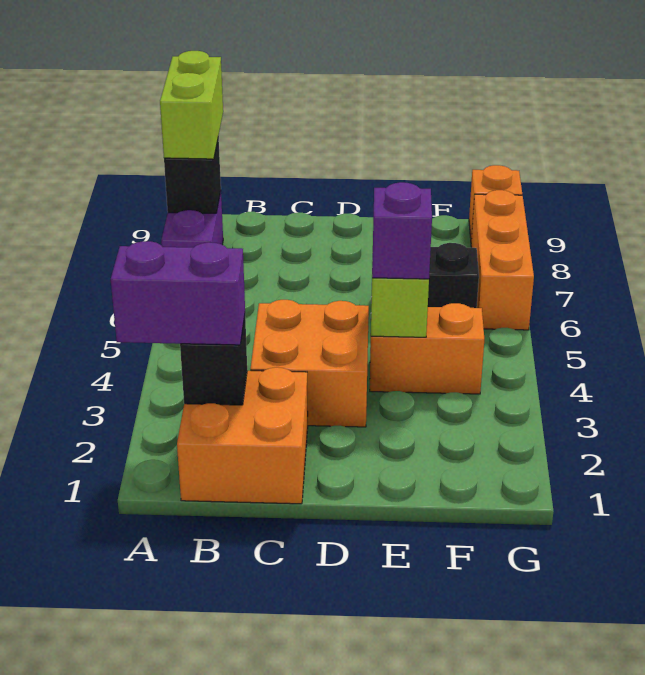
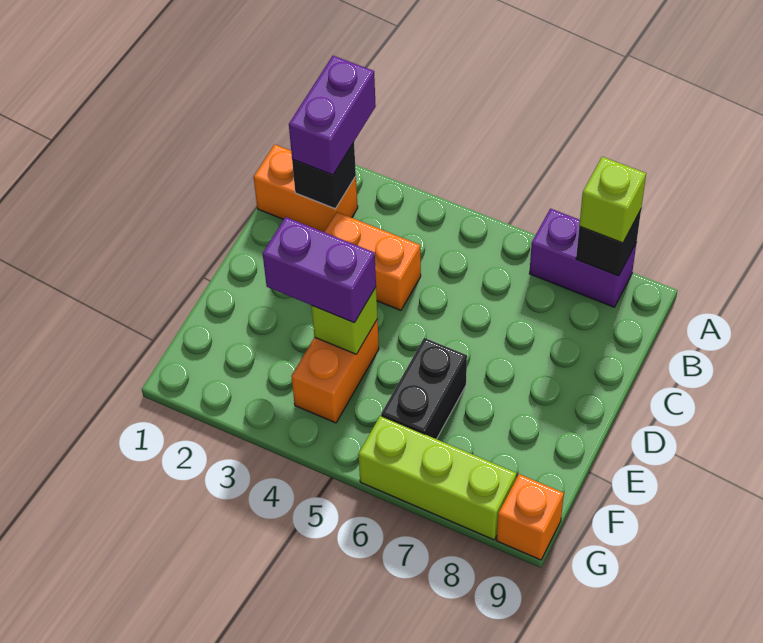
lime 1x2 brick [160,51,223,159] -> lime 1x1 brick [579,157,646,243]
orange 2x2 brick [177,367,308,504] -> orange 1x2 brick [254,144,358,232]
orange 2x2 brick [250,300,369,427] -> orange 1x2 brick [324,212,421,310]
purple 1x1 brick [372,182,432,279] -> purple 1x2 brick [263,217,376,323]
orange 1x3 brick [471,190,534,330] -> lime 1x3 brick [358,416,517,540]

